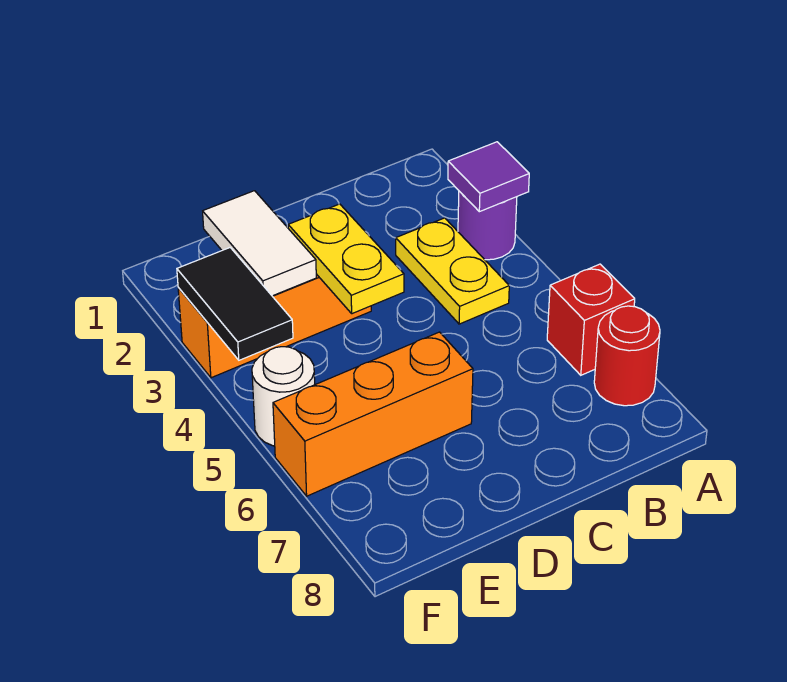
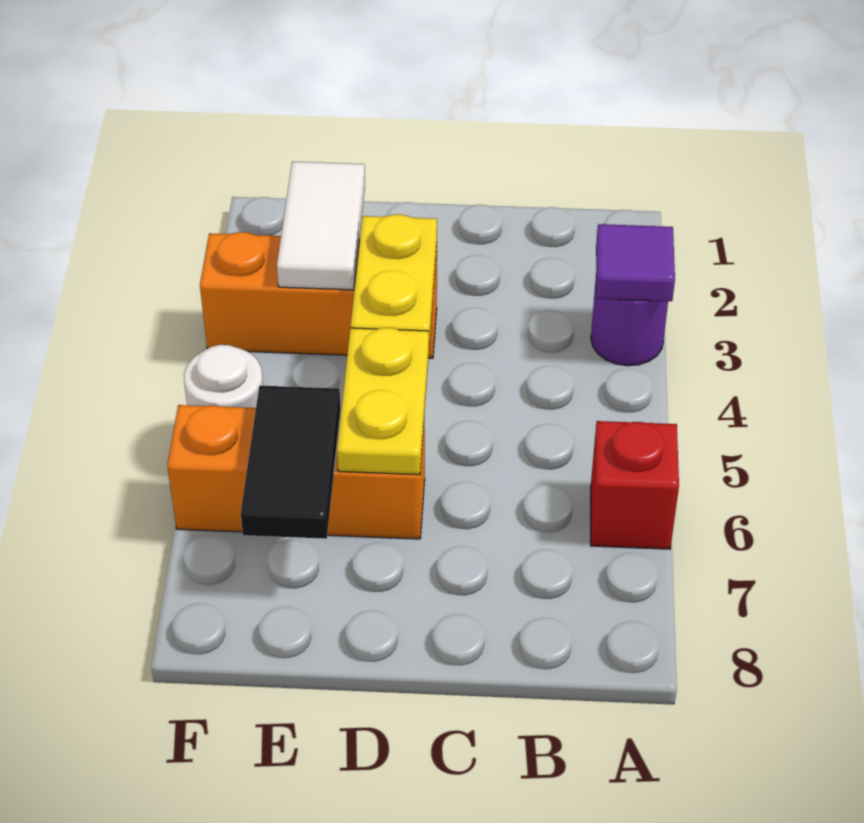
red 1x1 round brick [594,306,660,406] -> none
yellow 1x2 plate [396,218,509,324] -> yellow 1x2 plate moved to [337,328,429,475]
black 1x2 tile [177,248,293,360] -> black 1x2 tile moved to [241,386,341,539]

